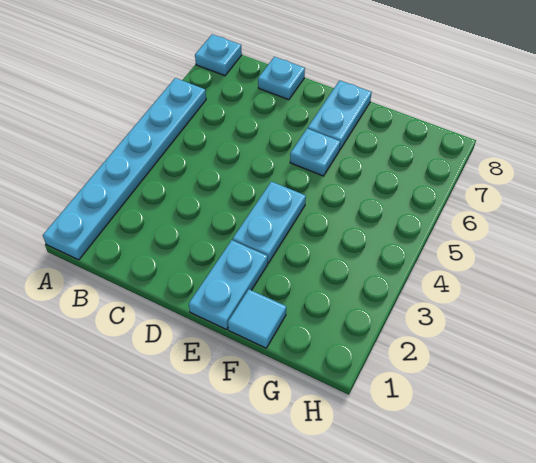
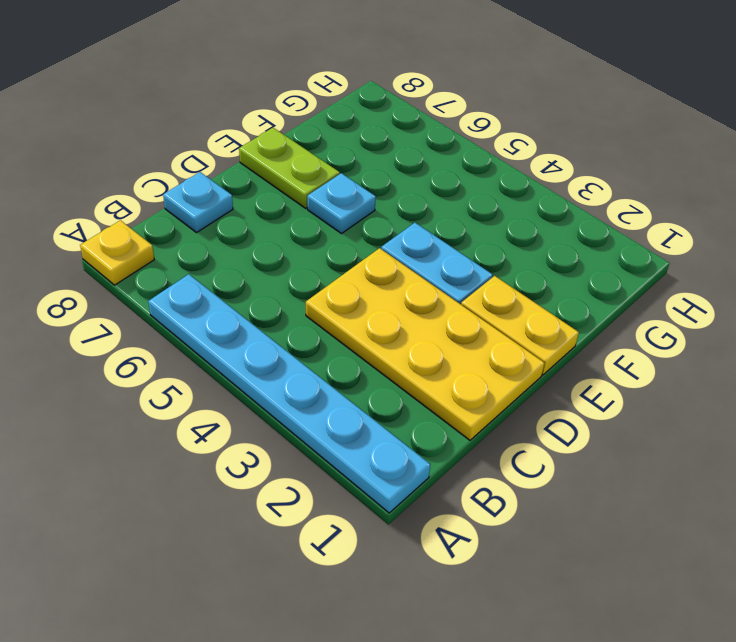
cyan 1x1 plate [195,34,242,76] -> yellow 1x1 plate [80,220,154,285]
none -> yellow 2x4 plate [306,248,544,440]
cyan 1x2 plate [189,240,268,329] -> yellow 1x2 plate [461,276,579,375]
cyan 1x2 plate [308,80,372,150] -> lime 1x2 plate [239,128,340,209]
cyan 1x1 tile [228,290,286,348] -> none

